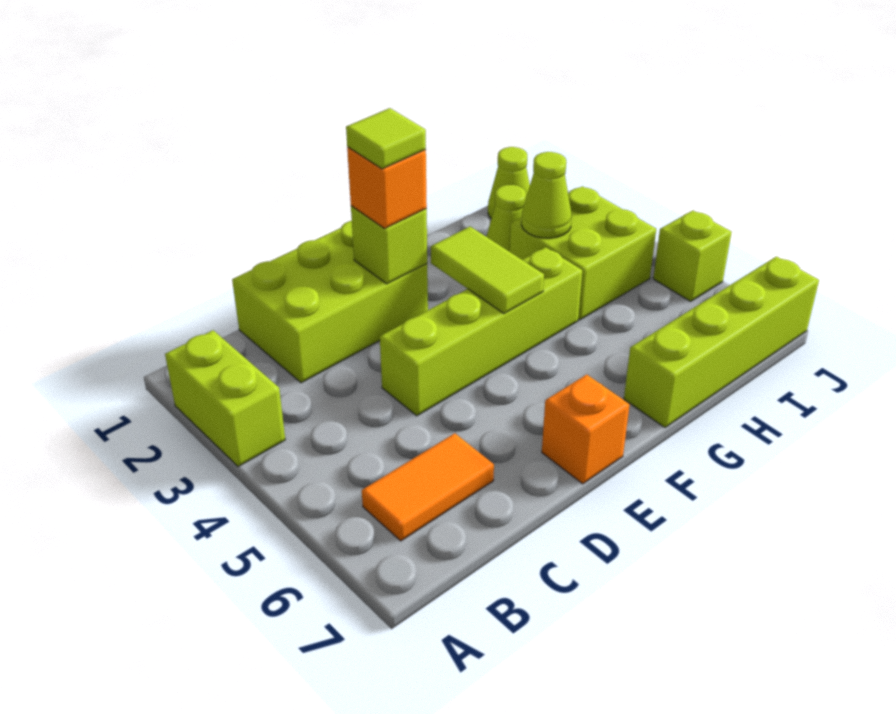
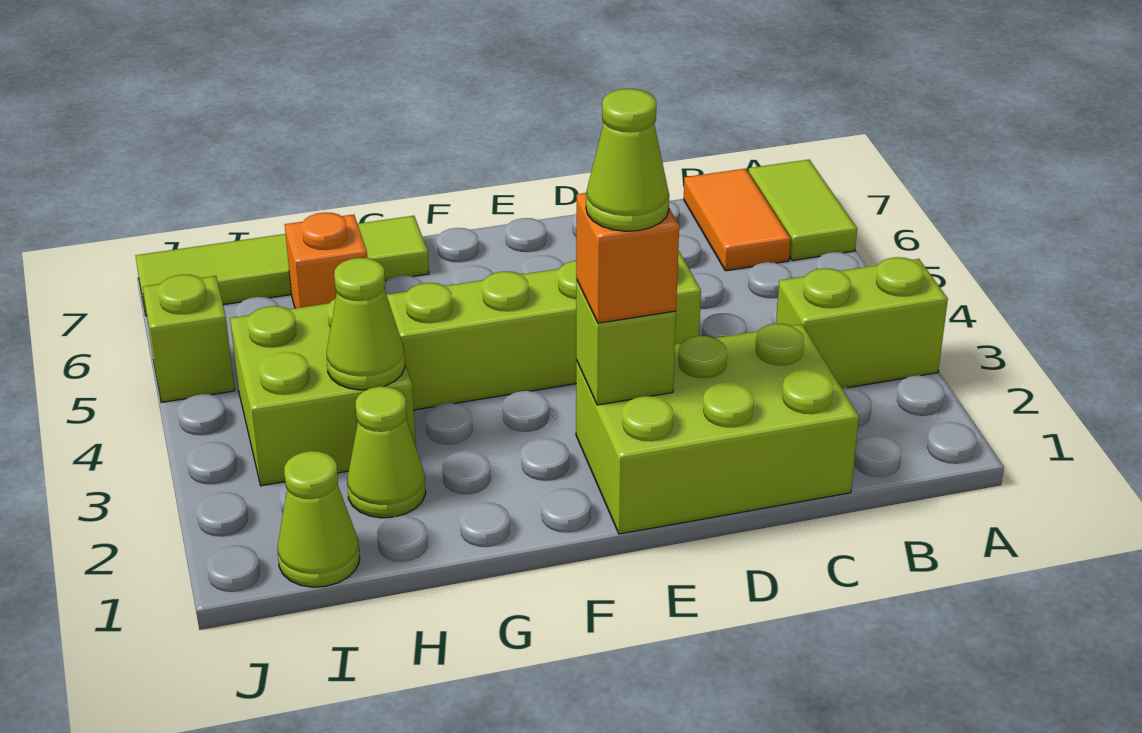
lime 1x2 brick [165,330,285,466] -> lime 1x2 brick turned to [776,257,948,388]
orange 1x2 tile [362,433,494,541] -> orange 1x2 tile turned to [684,169,791,271]
lime 1x1 tile [346,108,426,169] -> lime 1x1 cone [586,89,669,231]
orange 1x1 brick [542,375,630,484] -> orange 1x1 brick moved to [285,212,367,308]
lime 1x2 tile [431,227,544,314] -> lime 1x2 tile moved to [749,160,857,261]
lime 1x4 brick [624,257,819,427] -> lime 1x4 tile [135,216,429,316]

